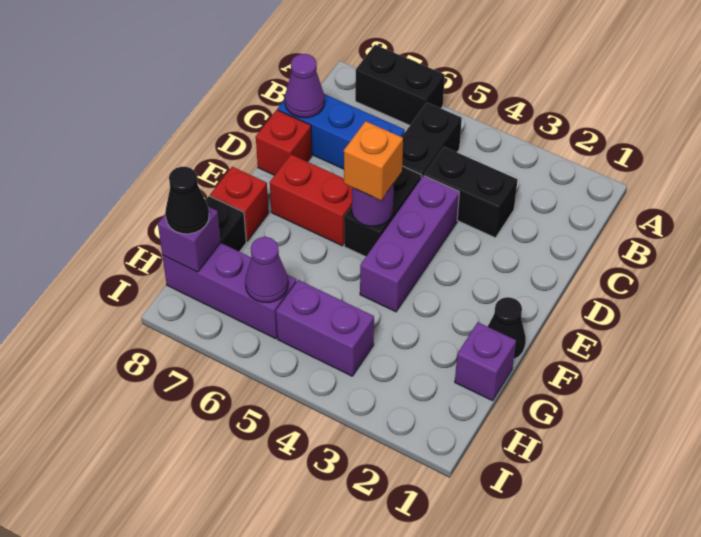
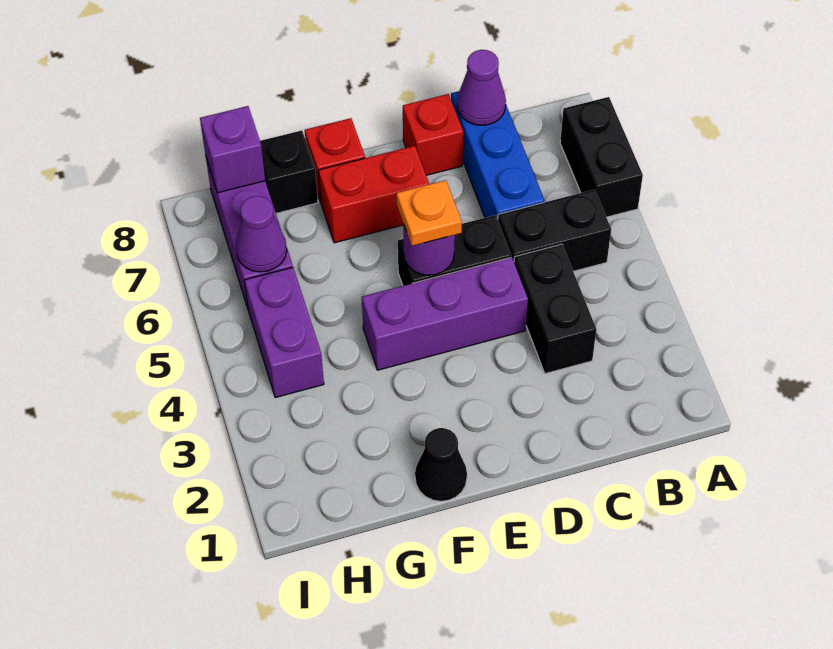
orange 1x1 brick [344,121,403,200] -> orange 1x1 plate [397,180,462,246]
red 1x2 brick [270,155,352,246] -> red 1x2 brick turned to [318,146,429,243]
purple 1x1 brick [455,322,516,401] -> none
black 1x1 cone [165,167,209,234] -> none

